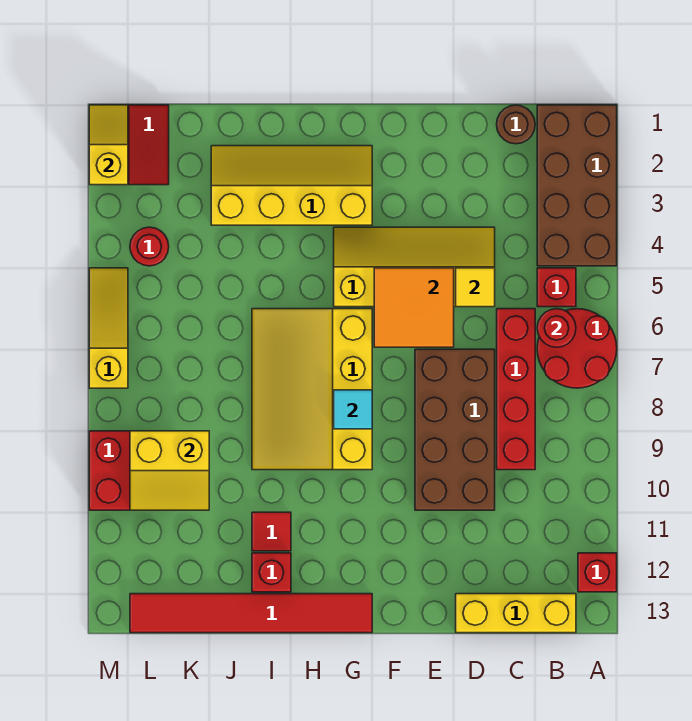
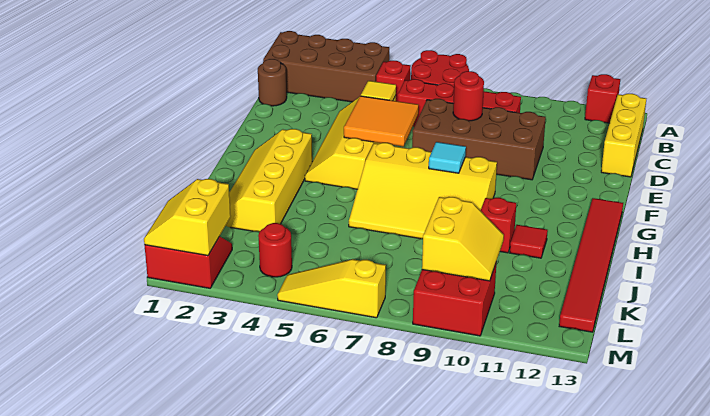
red 1x1 round brick [537,309,576,347] -> red 1x1 round brick moved to [453,71,484,121]
red 1x1 brick [252,553,291,592] -> red 1x1 brick moved to [481,198,516,253]
yellow 1x2 slope [89,105,128,185] -> yellow 2x2 slope [144,179,231,256]

